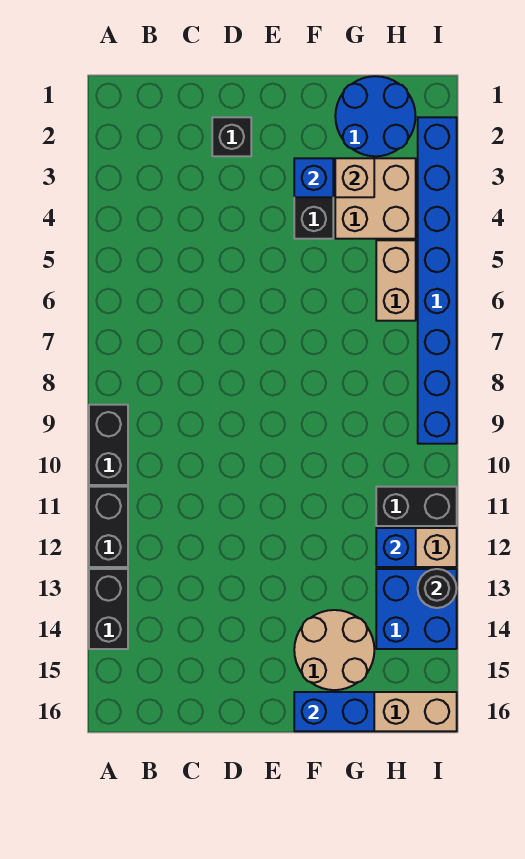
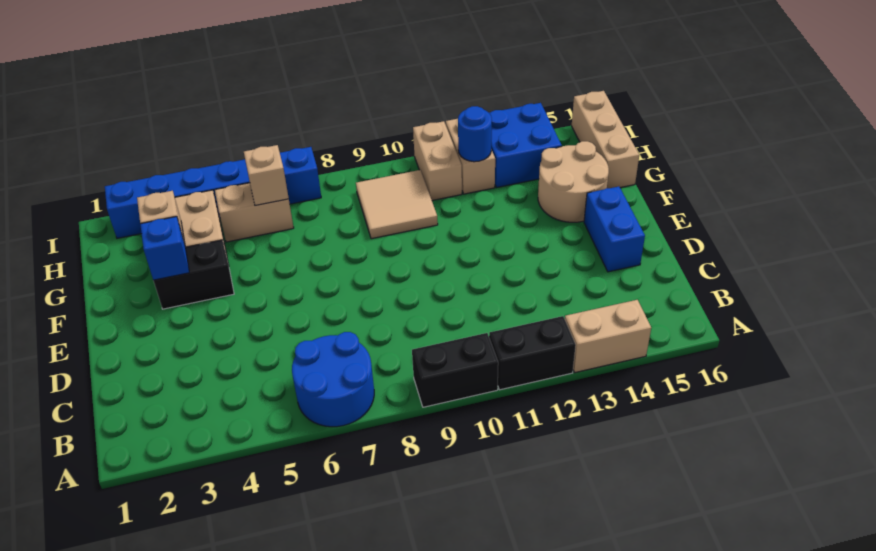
black 1x2 brick [89,569,128,649] -> tan 1x2 brick [565,300,651,373]
black 1x1 brick [212,117,251,156] -> none
blue 1x2 brick [294,692,374,731] -> blue 1x2 brick moved to [584,187,645,272]
blue 2x2 round brick [335,76,416,156] -> blue 2x2 round brick moved to [292,332,374,427]
none -> tan 2x2 tile [356,170,438,239]
none -> tan 1x1 brick [244,145,289,206]
black 1x2 brick [376,487,457,526] -> tan 1x2 brick [413,121,462,201]
blue 1x1 brick [376,528,416,567] -> blue 1x1 round brick [458,106,492,162]
blue 1x8 brick [418,117,457,444] -> blue 1x6 brick [105,147,321,238]
black 1x1 round brick [418,569,457,608] -> none

